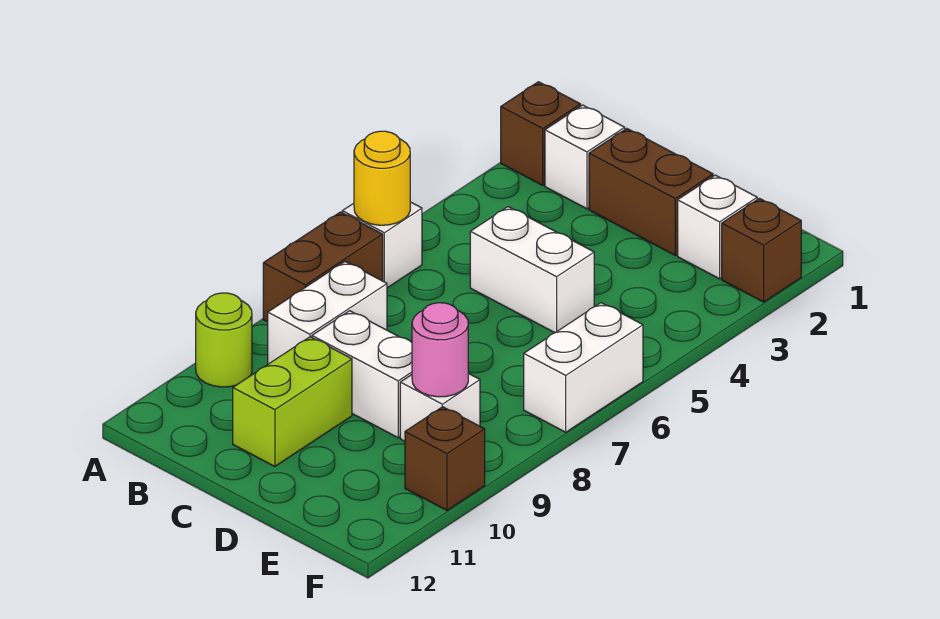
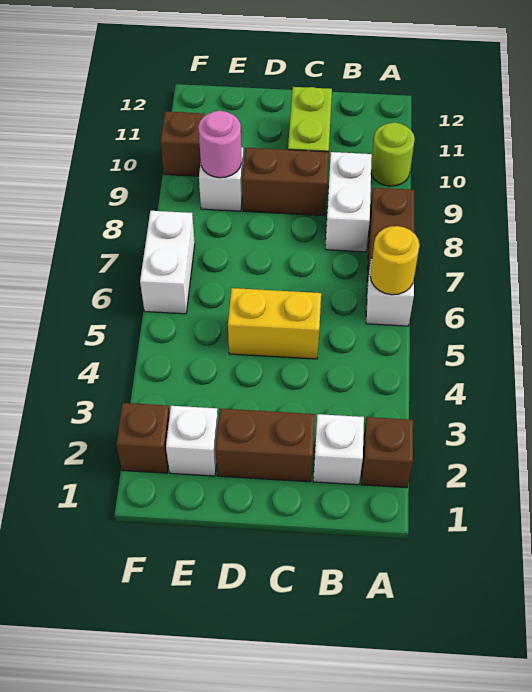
white 1x2 brick [470,207,594,333] -> yellow 1x2 brick [228,288,321,359]
white 1x2 brick [312,311,412,438] -> brown 1x2 brick [242,148,329,216]

